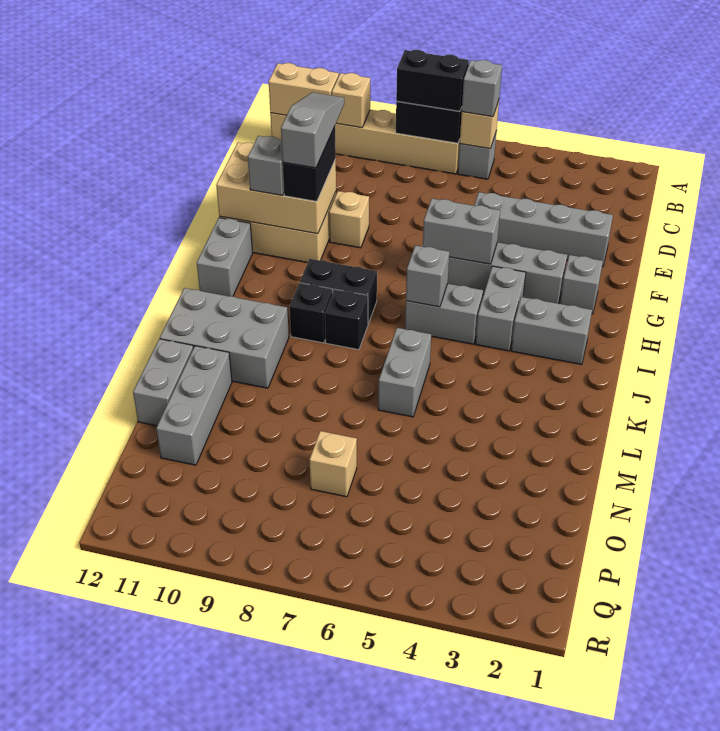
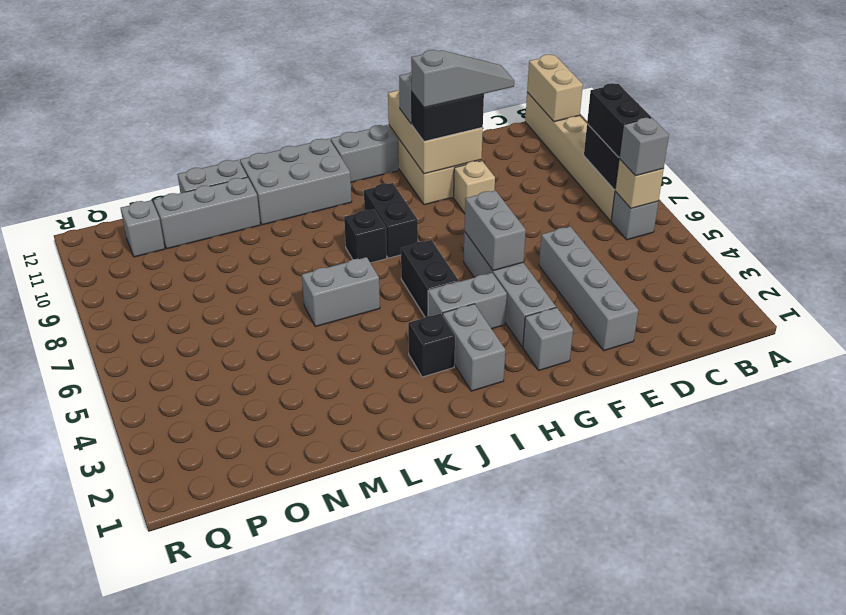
tan 1x1 brick [332,73,370,128] -> none
grey 1x2 brick [405,284,483,344] -> black 1x2 brick [401,240,459,317]
grey 1x1 brick [406,245,449,307] -> grey 1x1 brick moved to [121,200,165,257]
black 1x1 brick [290,283,333,343] -> black 1x1 brick moved to [408,313,455,377]
grey 2x3 brick [160,288,289,388] -> grey 2x3 brick turned to [240,139,352,225]
tan 1x1 brick [309,431,357,497] -> none

